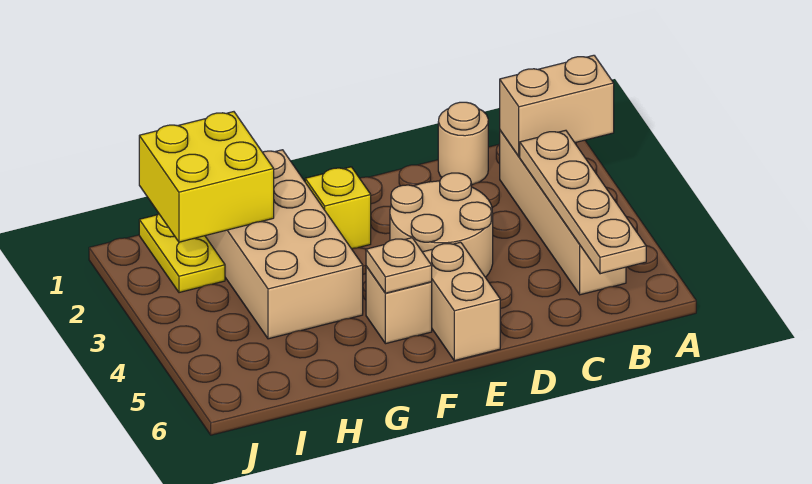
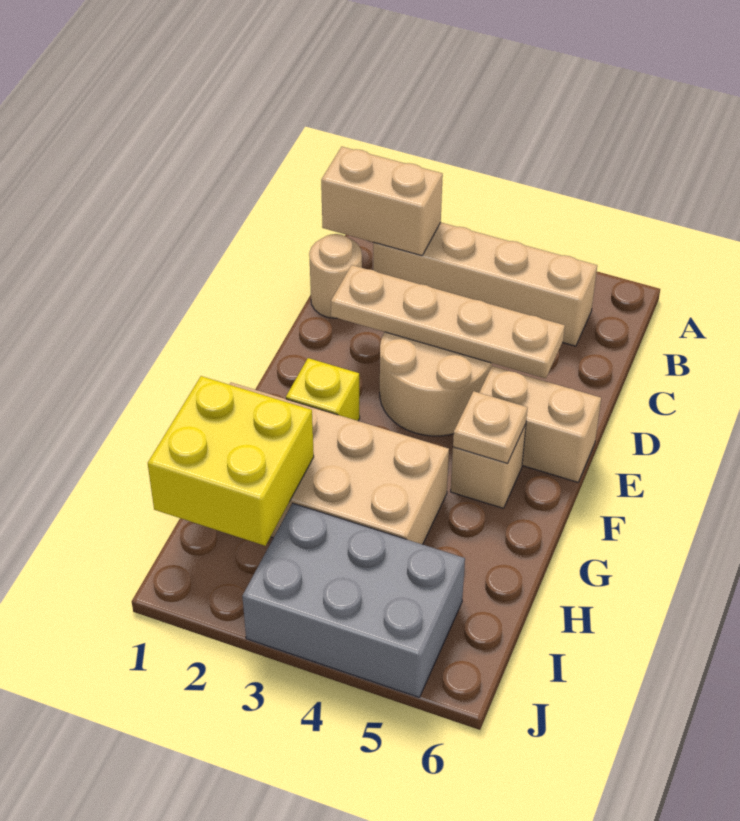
tan 1x2 brick [500,55,614,157] -> tan 1x2 brick turned to [321,147,443,256]
tan 1x4 plate [520,130,646,274] -> tan 1x4 plate moved to [331,265,565,379]
yellow 1x2 plate [139,214,225,293] -> none
none -> grey 2x3 brick [242,503,465,697]

